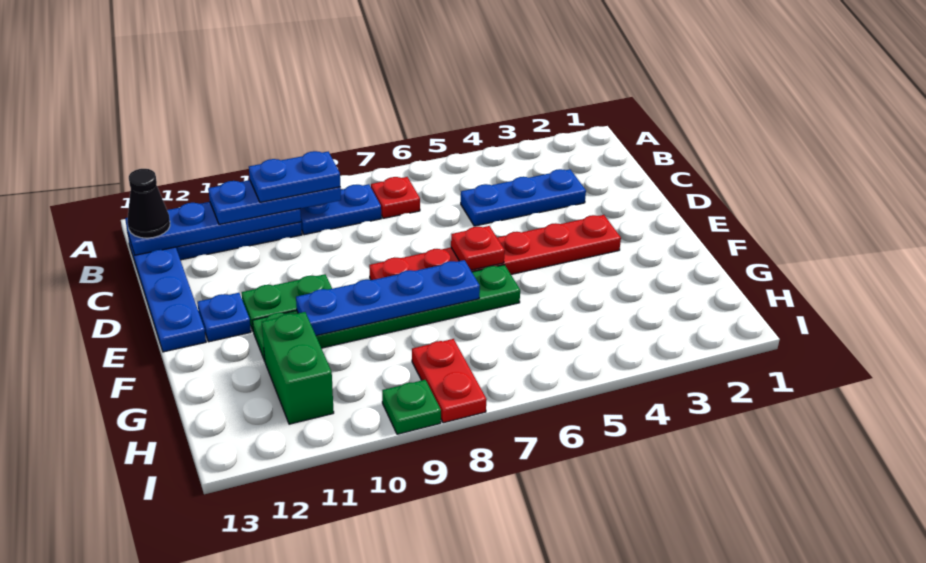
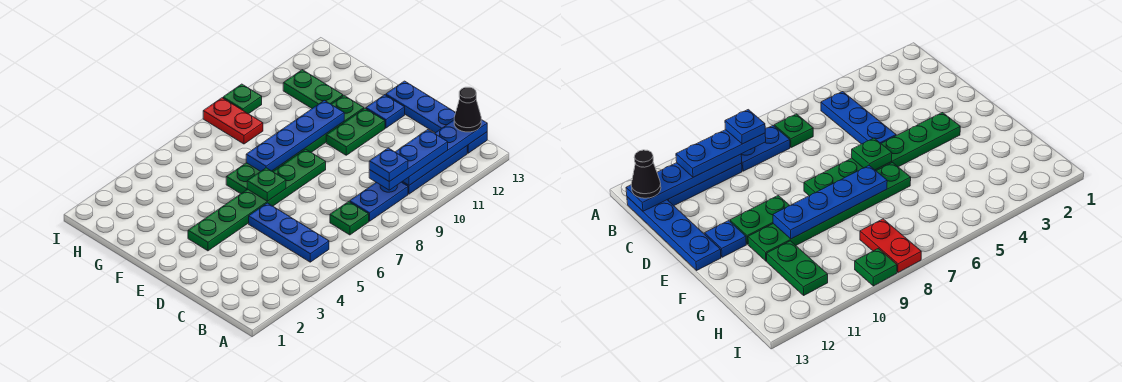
red 1x1 plate [371,177,420,218] -> green 1x1 plate [330,201,369,235]
blue 1x2 plate [249,151,340,202] -> blue 1x1 plate [369,148,408,182]
blue 1x3 plate [461,169,586,226] -> blue 1x3 plate turned to [249,203,329,262]
red 1x6 plate [369,215,621,280] -> green 1x6 plate [188,149,326,251]
red 1x1 plate [451,226,505,270] -> green 1x1 plate [247,168,286,201]
green 1x2 brick [262,312,334,424] -> green 1x2 plate [283,70,343,108]

